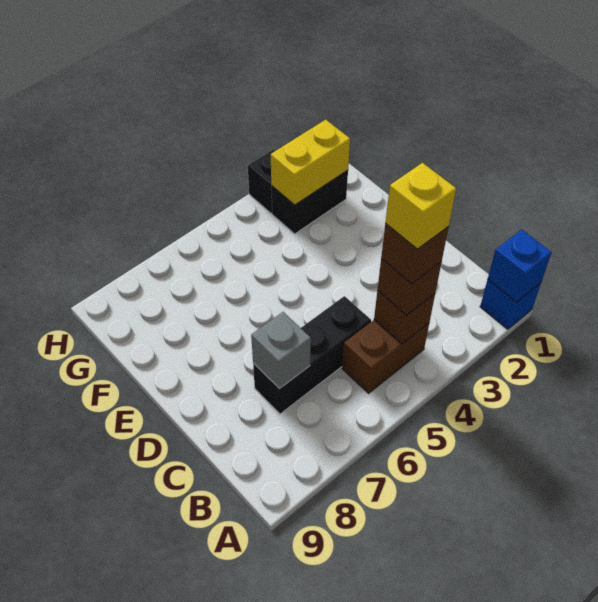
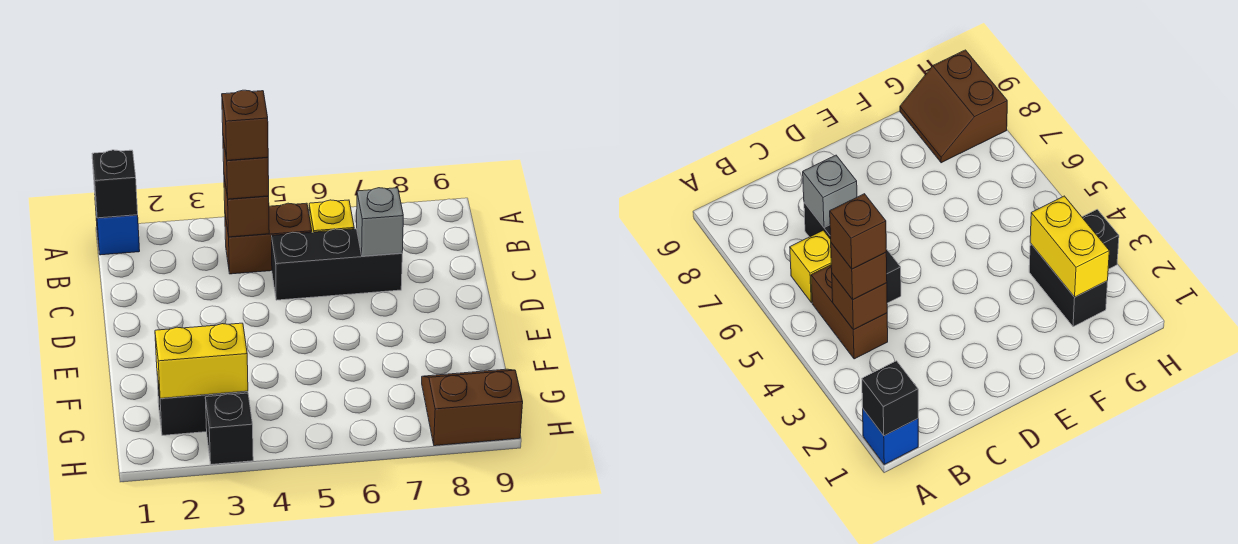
blue 1x1 brick [488,230,552,302] -> black 1x1 brick [92,150,138,218]
yellow 1x1 brick [385,163,456,249] -> yellow 1x1 brick moved to [309,200,354,232]
none -> brown 2x2 slope [422,369,523,446]

